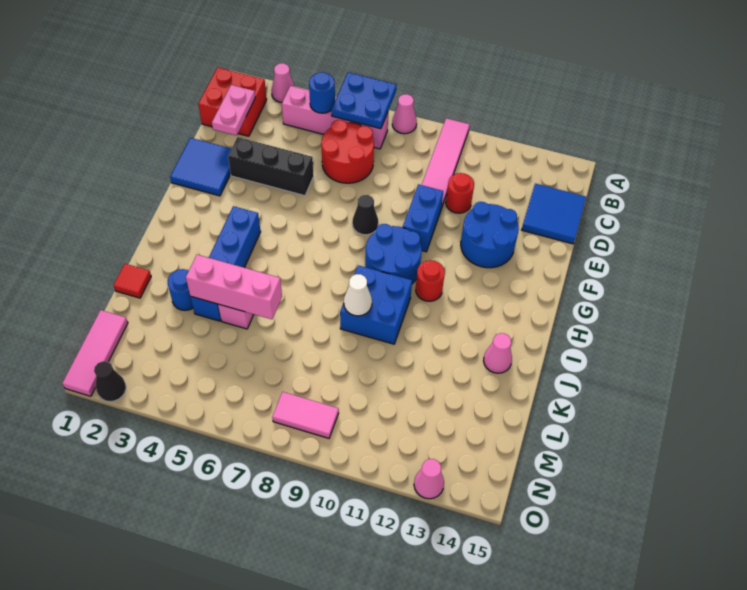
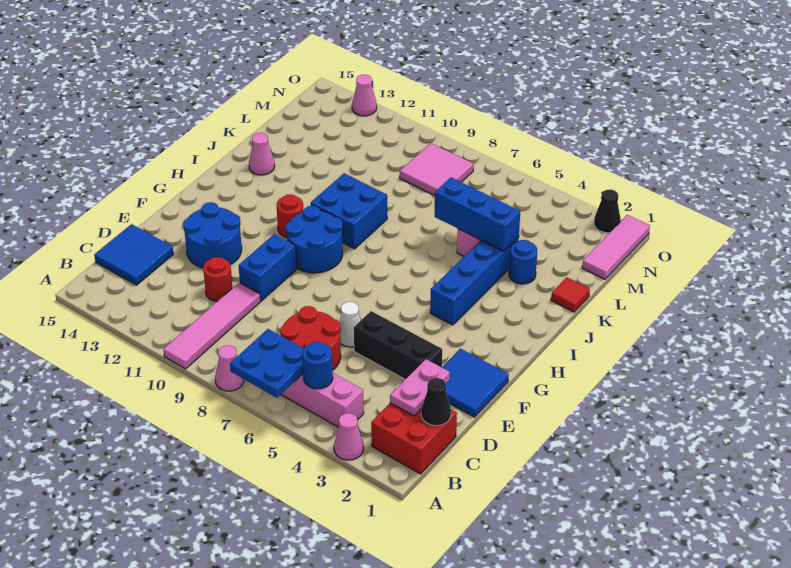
black 1x1 cone [352,195,378,235] -> black 1x1 cone moved to [421,378,451,426]
white 1x1 cone [344,274,372,316] -> white 1x1 cone moved to [339,302,361,347]
pink 1x3 brick [186,255,282,319] -> blue 1x3 brick [435,178,520,251]
pink 1x2 tile [272,392,339,438] -> pink 2x2 tile [400,143,474,196]

